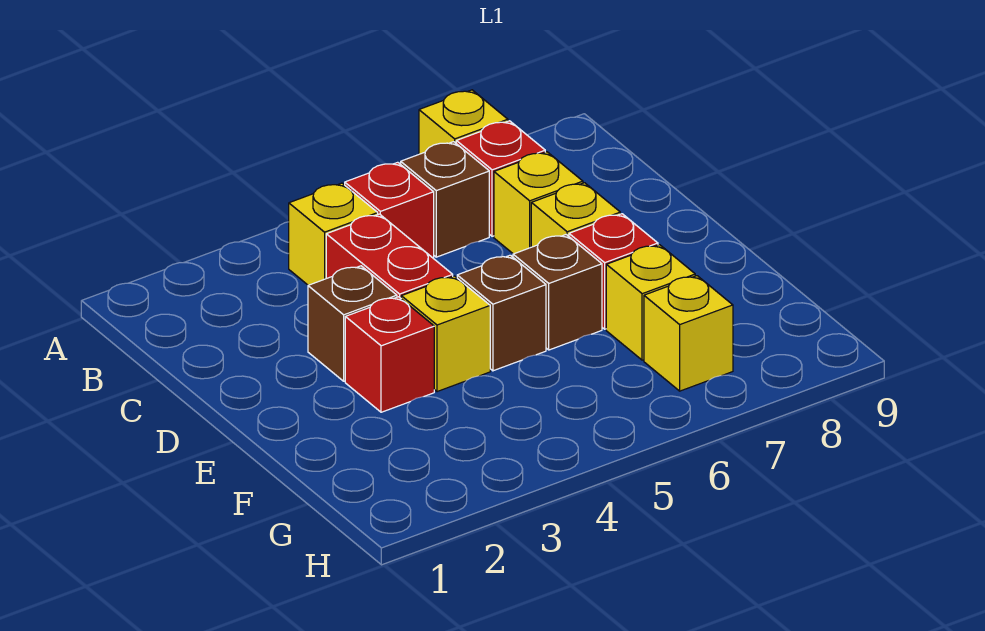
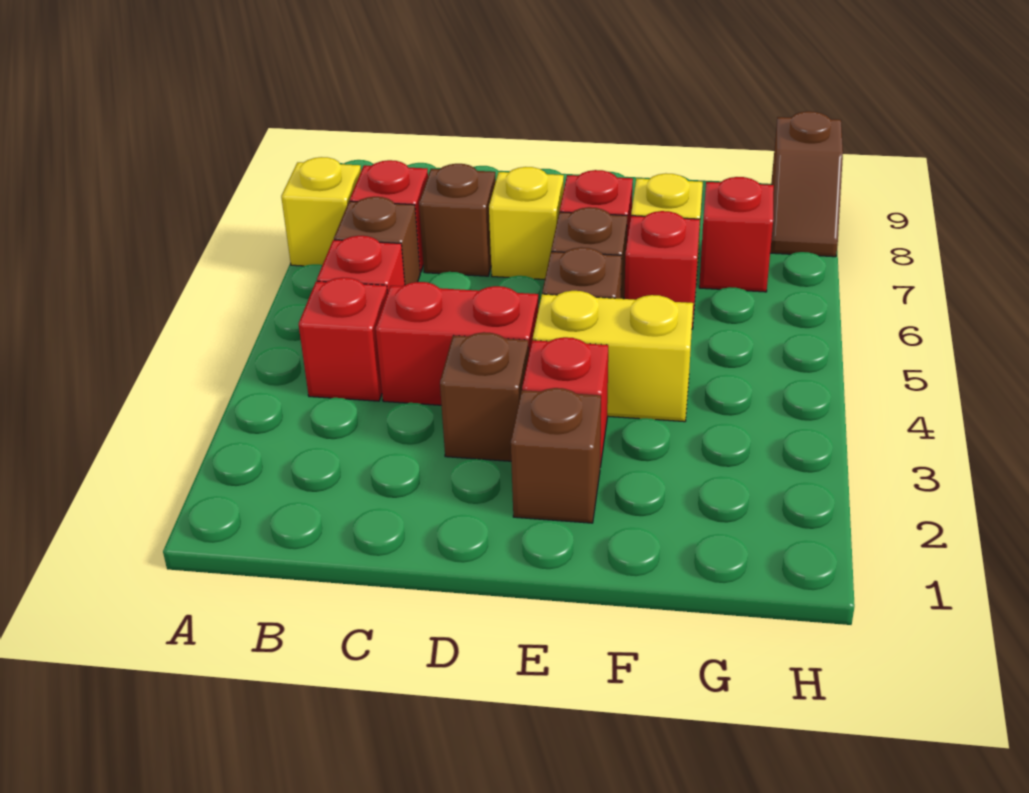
yellow 1x1 brick [289,183,378,285] -> red 1x1 brick [299,278,388,401]
yellow 1x1 brick [494,152,583,254] -> brown 1x1 brick [419,164,496,276]
none -> brown 1x1 brick [511,388,601,523]
yellow 1x1 brick [401,276,490,392] -> yellow 1x2 brick [533,291,693,422]
none -> red 1x1 brick [624,211,700,329]
yellow 1x1 brick [644,276,733,391] -> red 1x1 brick [699,177,774,292]
none -> brown 1x2 slope [770,111,843,257]

